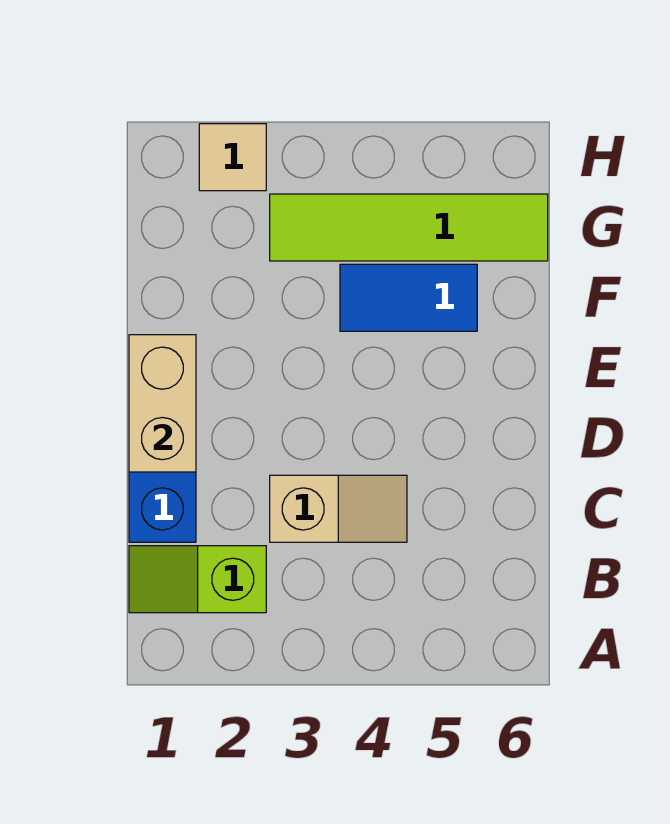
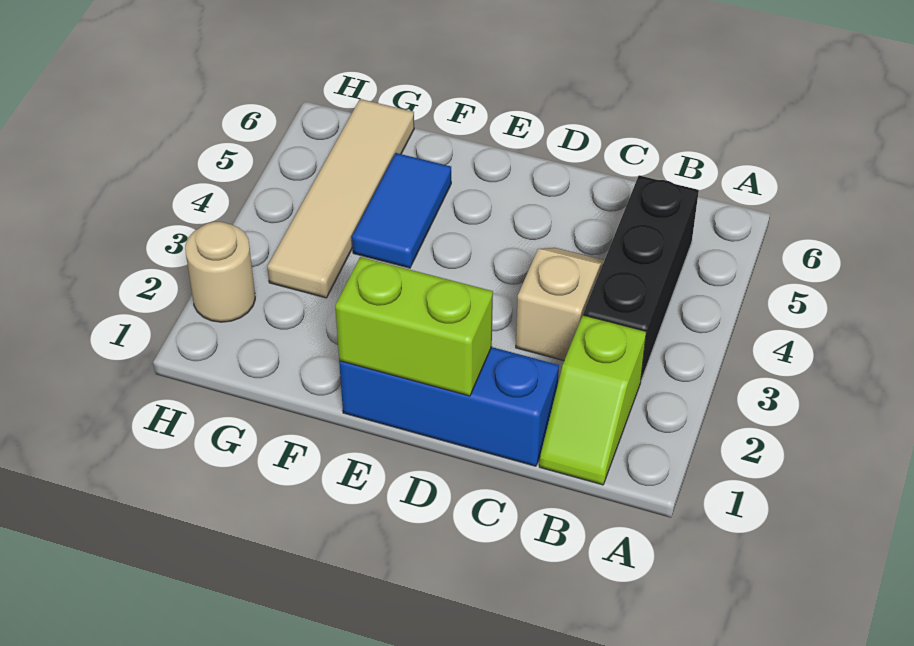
none -> black 1x3 brick [583,175,699,380]
tan 1x2 brick [129,335,196,472] -> lime 1x2 brick [335,257,493,396]
lime 1x4 tile [270,194,548,261] -> tan 1x4 tile [267,99,414,298]
tan 1x1 tile [199,124,266,191] -> tan 1x1 round brick [185,222,255,322]

